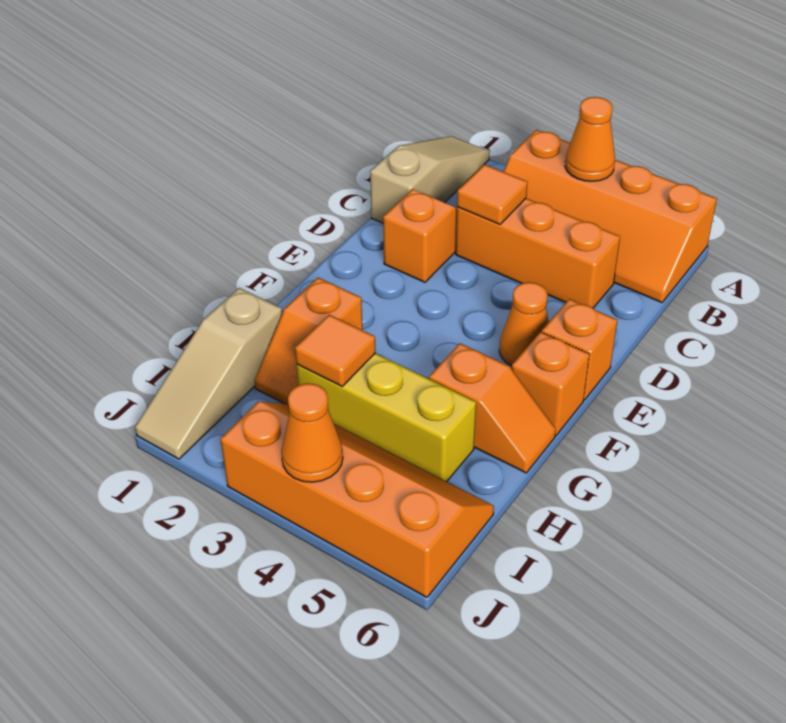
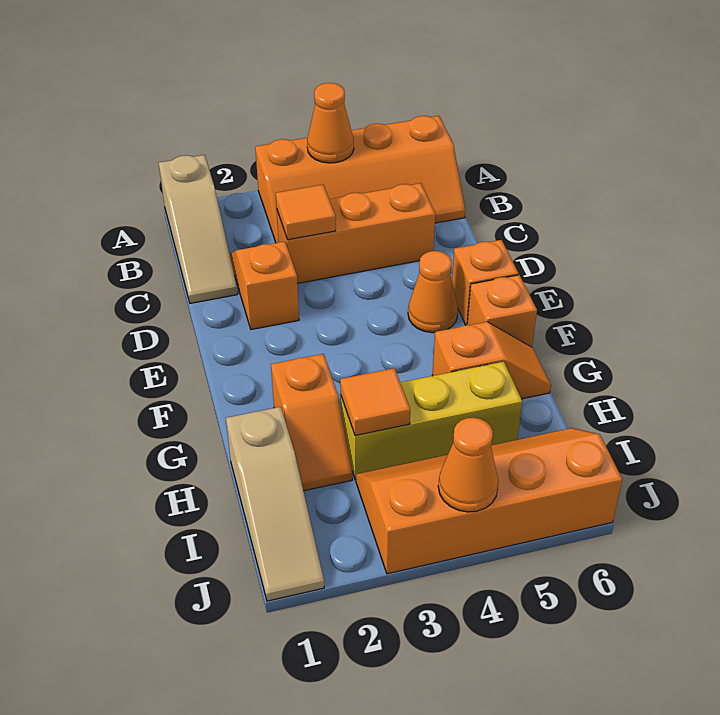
tan 1x3 slope [370,136,490,223] -> tan 1x3 slope turned to [159,155,238,303]

